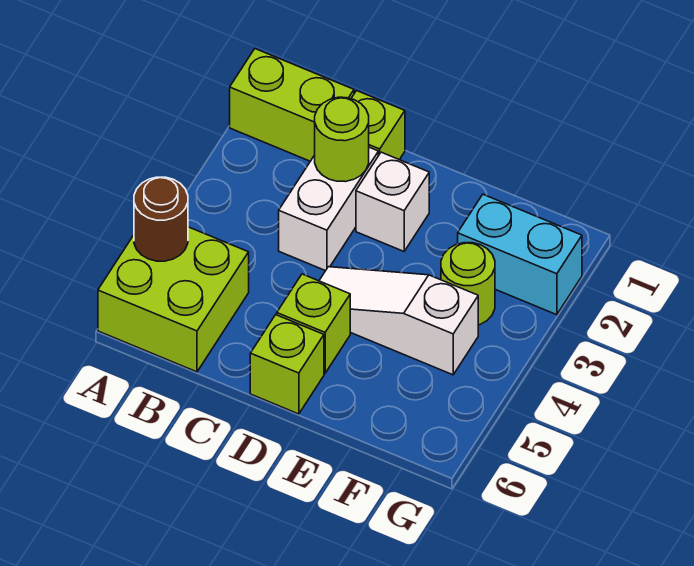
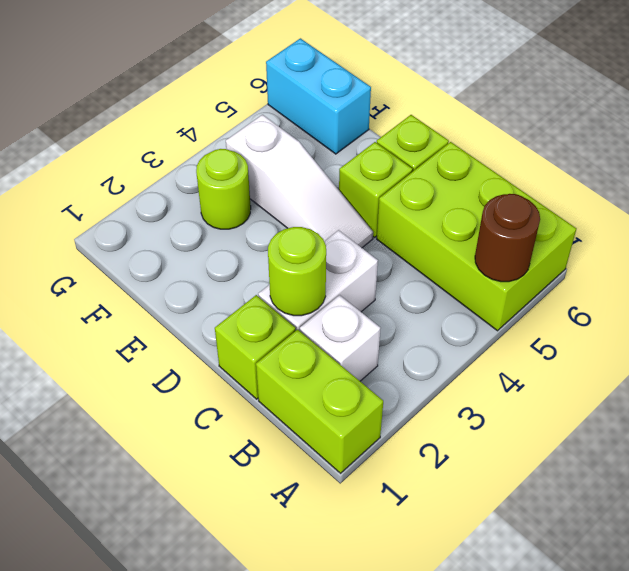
lime 2x2 brick [98,227,249,372] -> lime 2x3 brick [377,142,577,331]
white 1x1 brick [356,152,429,251] -> white 1x1 brick moved to [300,295,381,381]
cyan 1x2 brick [458,195,582,315] -> cyan 1x2 brick moved to [266,38,371,154]

